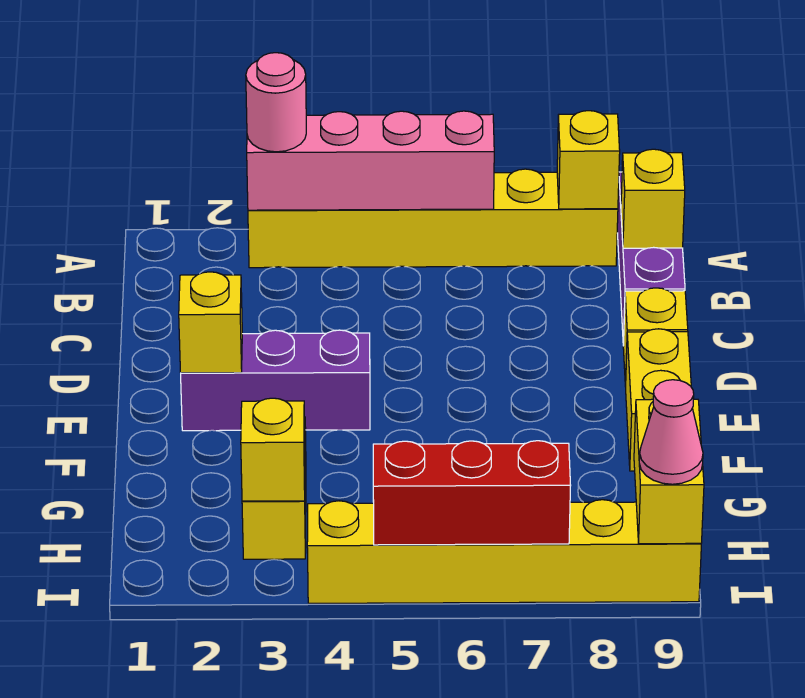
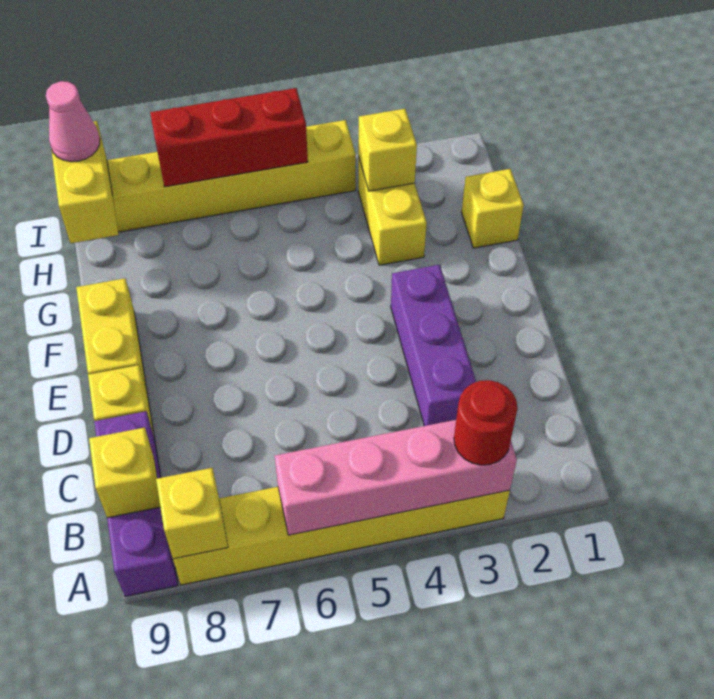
pink 1x1 round brick [246,53,306,152] -> red 1x1 round brick [454,380,517,465]
purple 1x3 brick [181,330,370,431] -> purple 1x3 brick turned to [391,265,476,426]
yellow 1x1 brick [179,272,242,373] -> yellow 1x1 brick moved to [462,169,524,248]

